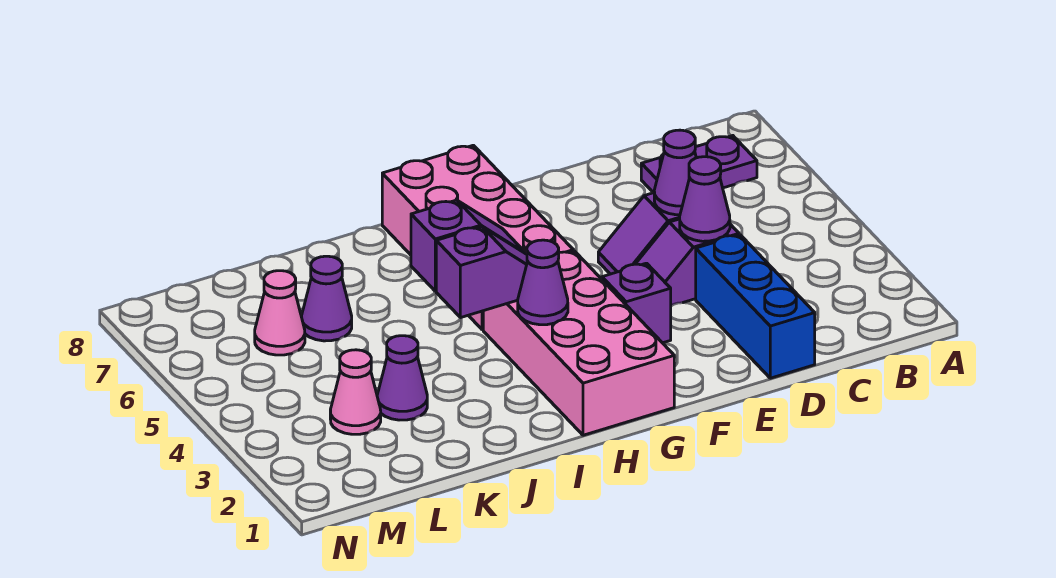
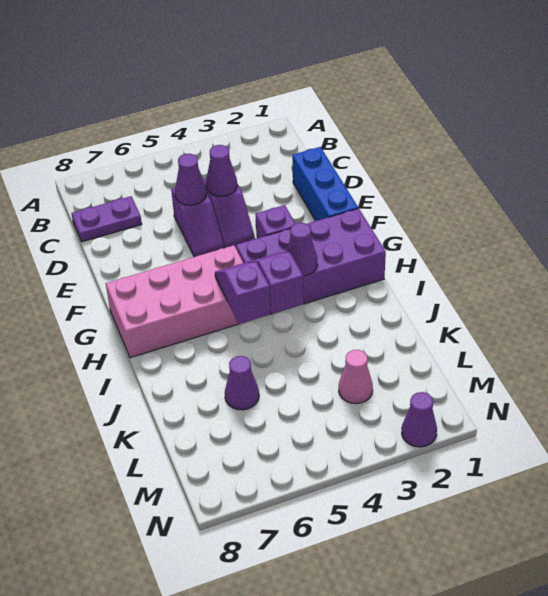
purple 1x2 plate [641,136,757,193] -> purple 1x2 plate turned to [71,196,142,242]
blue 1x3 brick [696,235,815,378] -> blue 1x3 brick turned to [292,147,358,221]
pink 2x4 brick [483,251,674,435] -> purple 2x4 brick [236,208,386,314]
purple 1x1 cone [377,336,427,420] -> purple 1x1 cone moved to [402,392,437,447]
pink 1x1 cone [255,271,305,355] -> none

